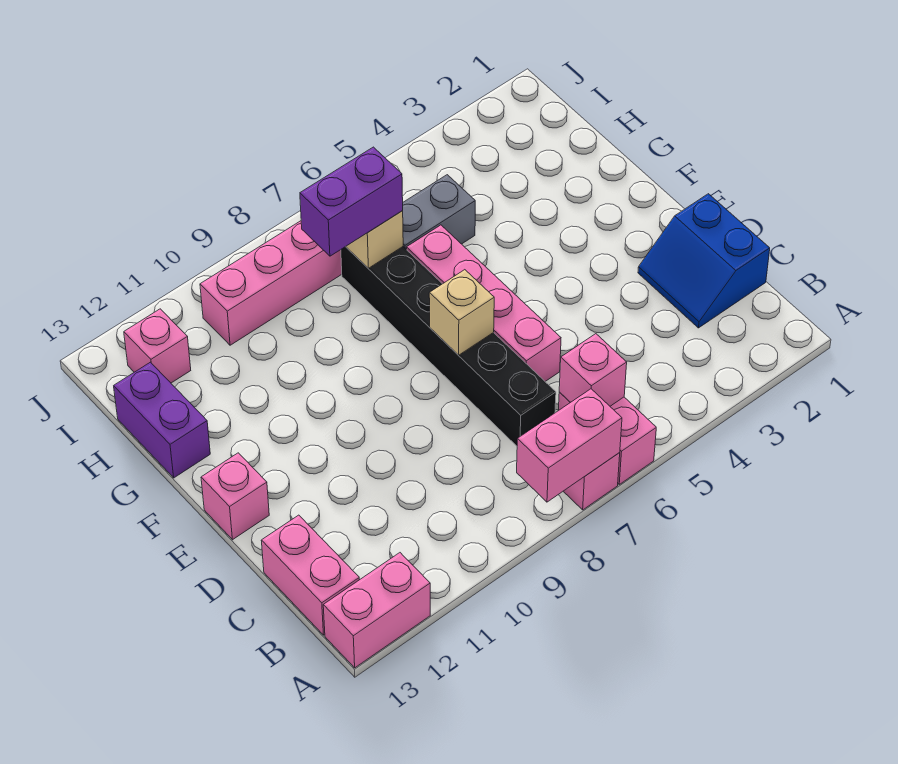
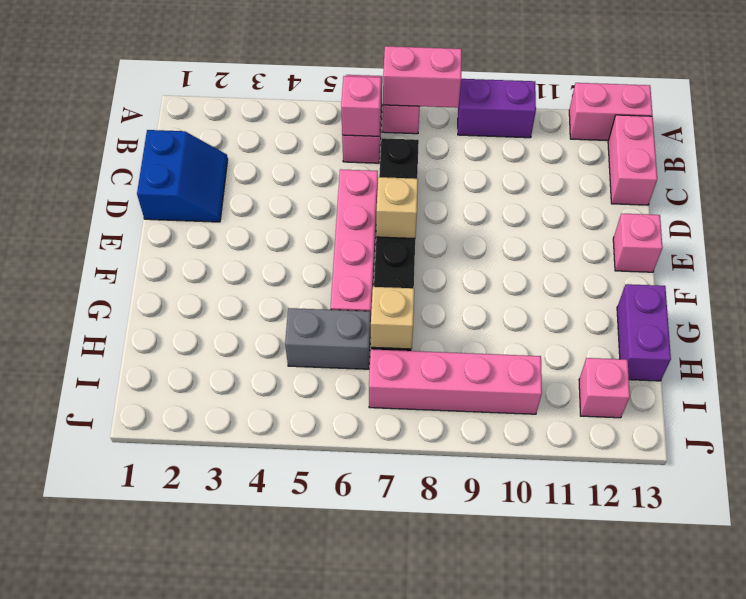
purple 1x2 brick [300,147,403,256] -> purple 1x2 brick moved to [458,79,536,138]

